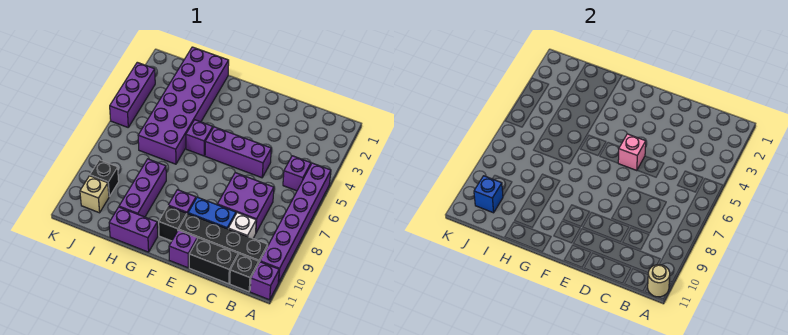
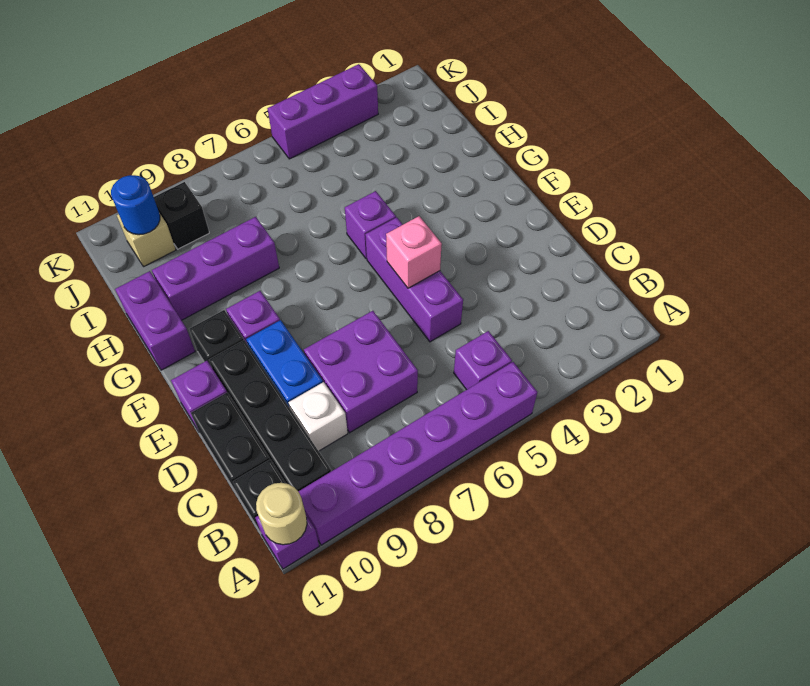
purple 2x6 brick [138,47,229,164] -> none
blue 1x1 brick [474,176,503,213] -> blue 1x1 round brick [111,175,160,235]

